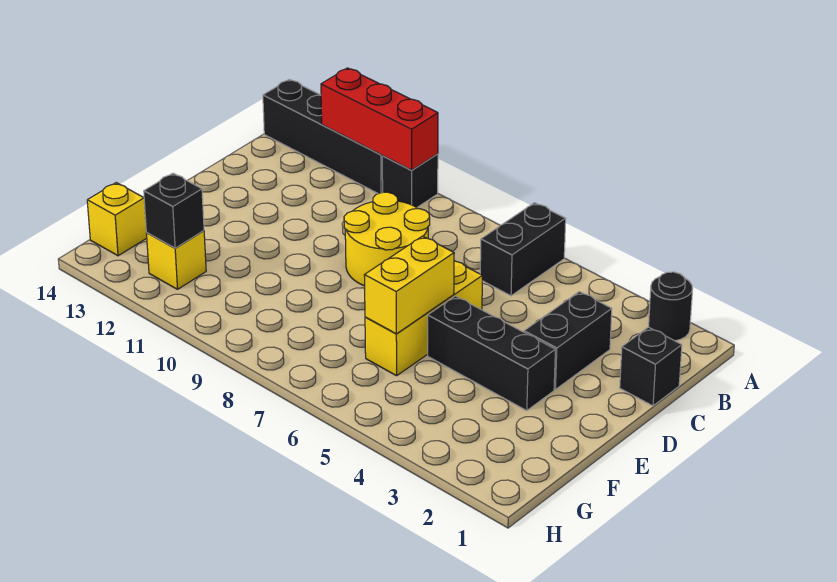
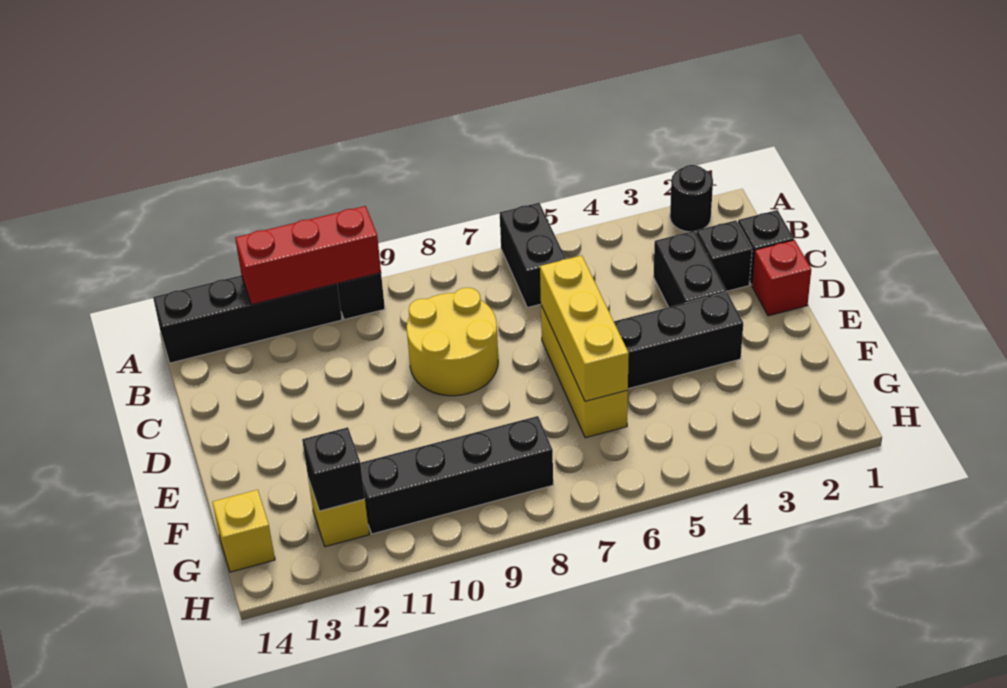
none -> black 1x1 brick [696,220,752,291]
none -> red 1x1 brick [752,240,811,316]
yellow 1x2 brick [364,236,454,334] -> yellow 1x3 brick [540,256,629,401]
none -> black 1x4 brick [361,416,553,534]

